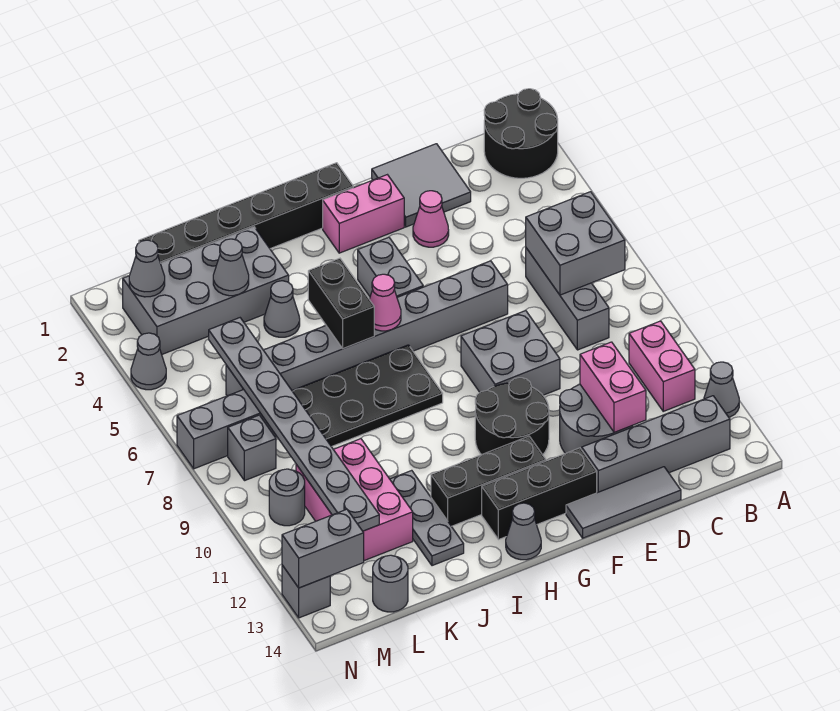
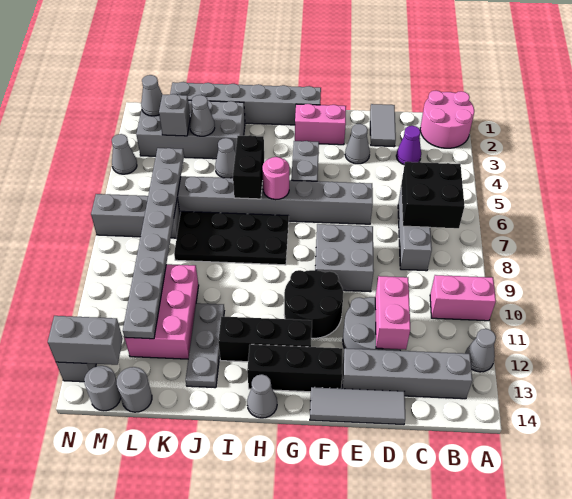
black 2x2 round brick [484,89,558,178] -> pink 2x2 round brick [420,91,474,148]
grey 2x2 brick [526,192,625,295] -> black 2x2 brick [401,162,464,228]
pink 1x2 brick [629,321,695,411] -> pink 1x2 brick turned to [430,275,496,321]
none -> purple 1x1 cone [396,126,421,164]
grey 2x2 tile [372,144,471,227] -> grey 1x2 tile [370,104,396,147]
pink 1x1 cone [413,191,449,247] -> grey 1x1 cone [345,124,370,164]
black 1x6 brick [139,163,354,263] -> grey 1x6 brick [170,82,321,125]
pink 1x1 cone [369,274,401,331] -> pink 1x1 round brick [262,157,289,200]
grey 1x1 brick [228,415,276,481] -> grey 1x1 brick moved to [159,94,190,136]
grey 1x1 round brick [269,469,305,526] -> grey 1x1 round brick moved to [84,366,121,411]

